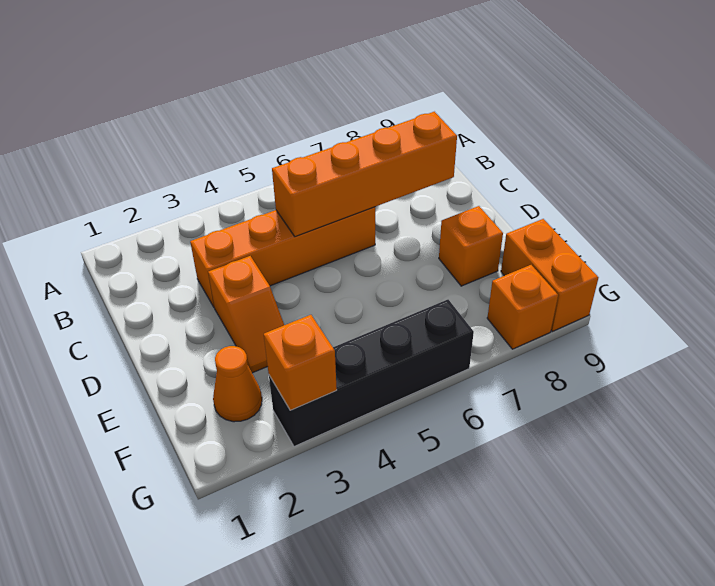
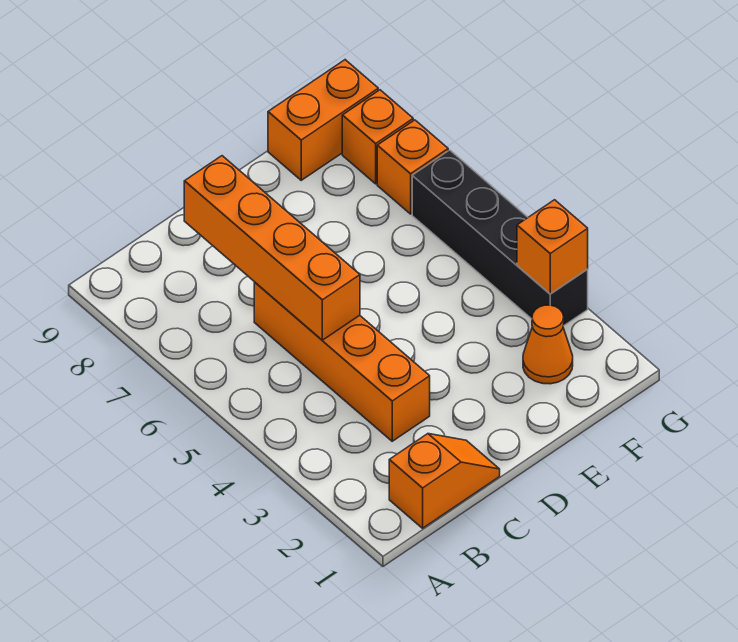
orange 1x2 slope [208,256,284,373] -> orange 1x2 slope moved to [389,434,500,528]
orange 1x1 brick [439,206,503,286] -> orange 1x1 brick moved to [377,120,448,214]

